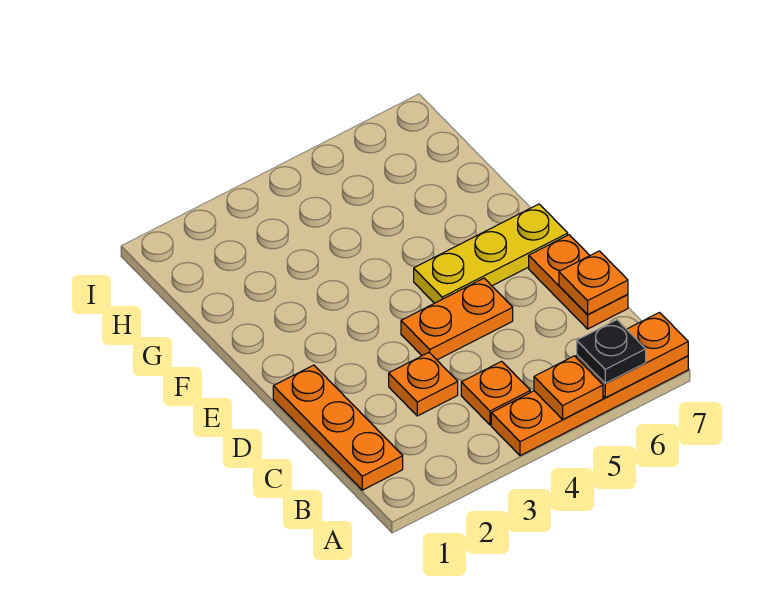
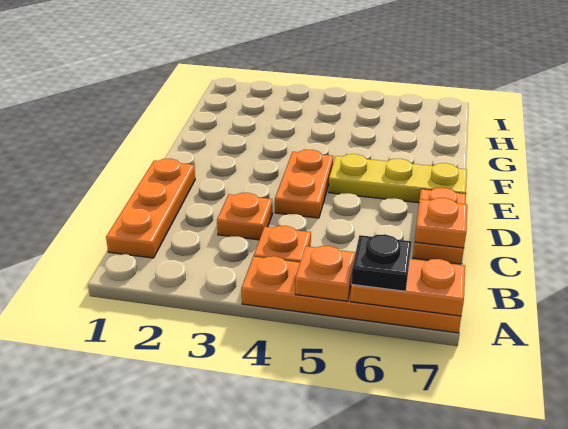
orange 1x2 plate [401,278,513,360] -> orange 1x2 plate turned to [275,150,333,218]

